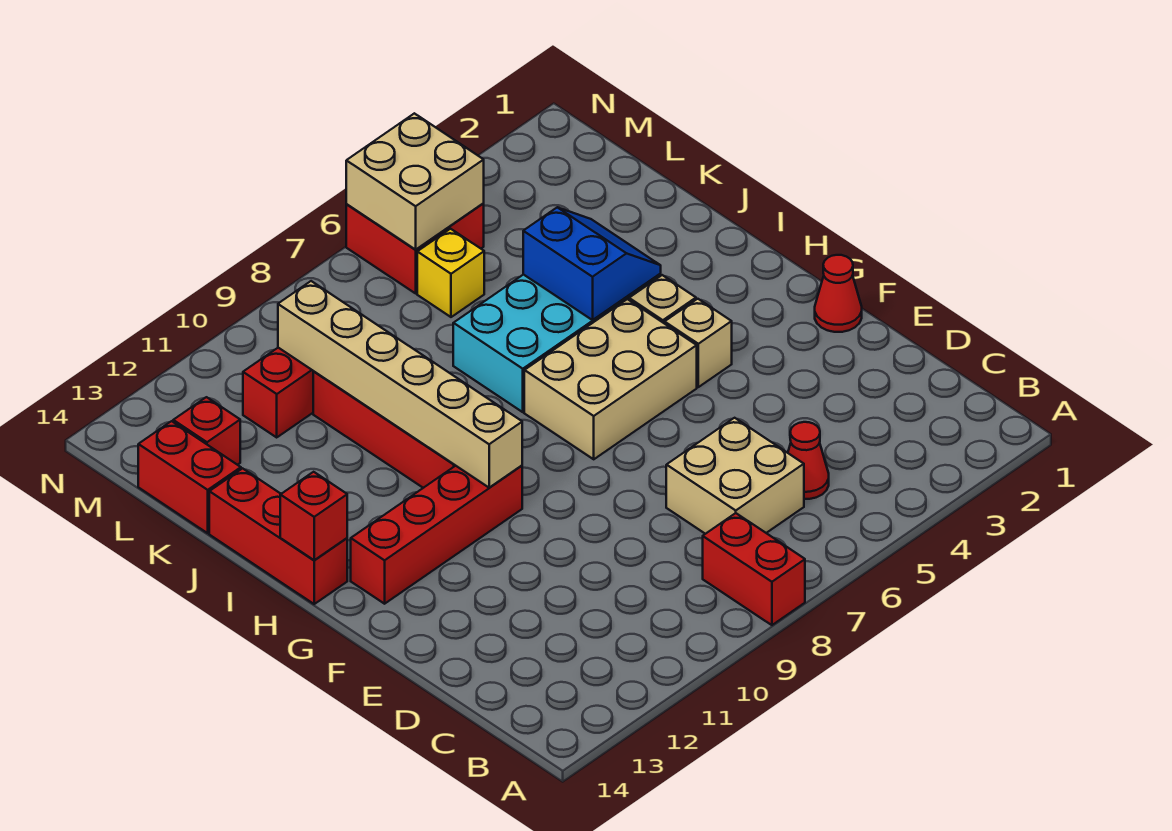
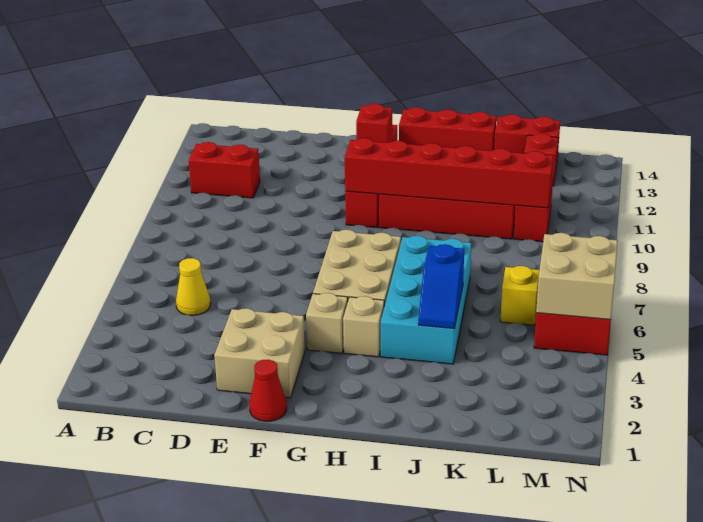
red 1x2 brick [703,513,805,625] -> red 1x2 brick moved to [189,142,260,198]
red 1x1 cone [788,422,829,499] -> yellow 1x1 cone [176,258,211,315]
tan 2x2 brick [666,418,804,534] -> tan 2x2 brick moved to [214,308,305,398]
tan 1x6 brick [278,281,522,488] -> red 1x6 brick [345,138,553,208]
red 1x1 brick [280,472,347,560] -> red 1x1 brick moved to [356,104,392,143]
blue 2x2 slope [523,207,661,320] -> blue 1x2 slope [418,244,464,329]

